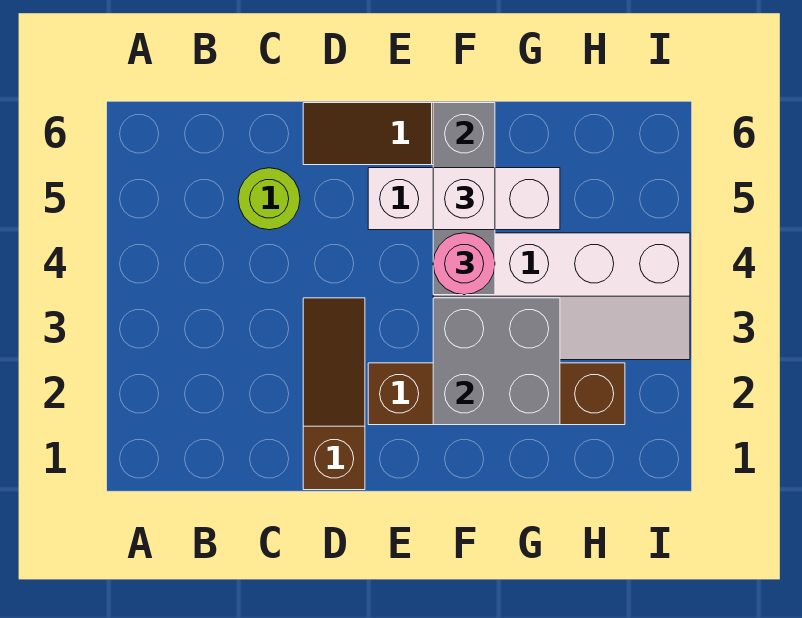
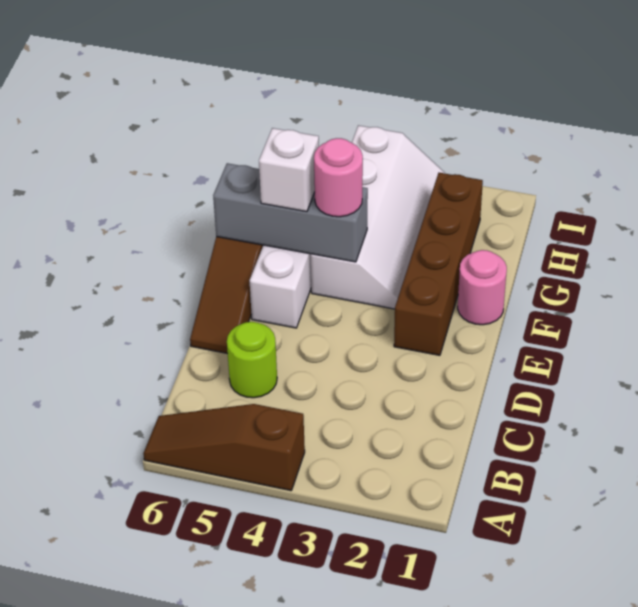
brown 1x3 slope [303,298,365,490] -> brown 1x3 slope moved to [143,404,305,491]
none -> pink 1x1 round brick [458,250,507,325]
grey 2x2 brick [433,298,560,425] -> none

